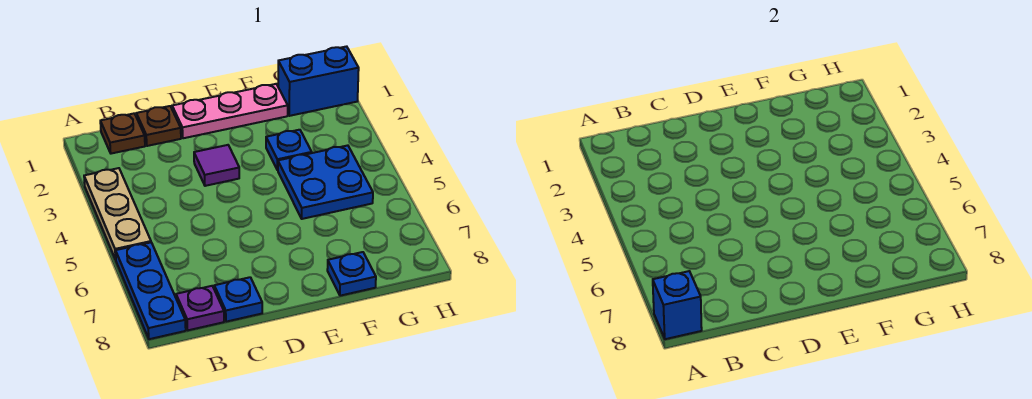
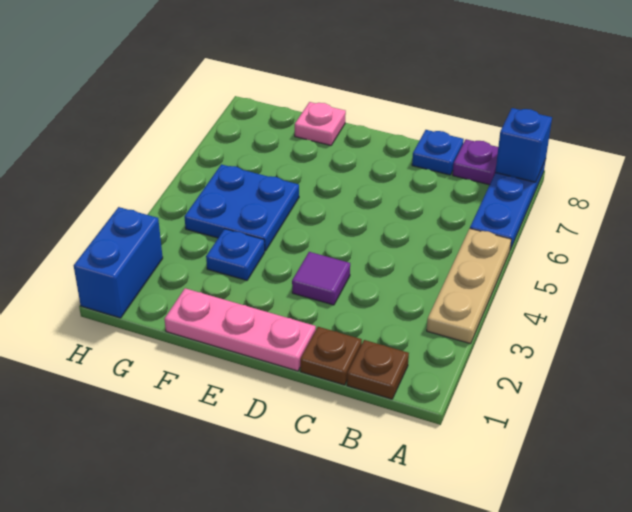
blue 1x1 plate [327,252,376,296] -> pink 1x1 plate [295,102,346,145]
blue 1x2 brick [278,46,359,116] -> blue 1x2 brick turned to [74,207,163,318]

